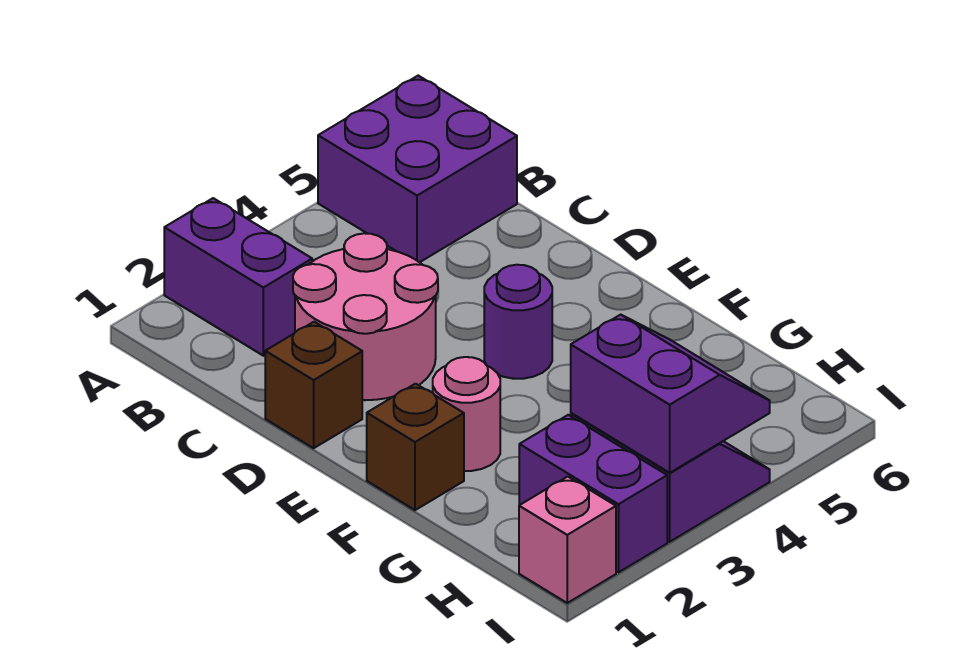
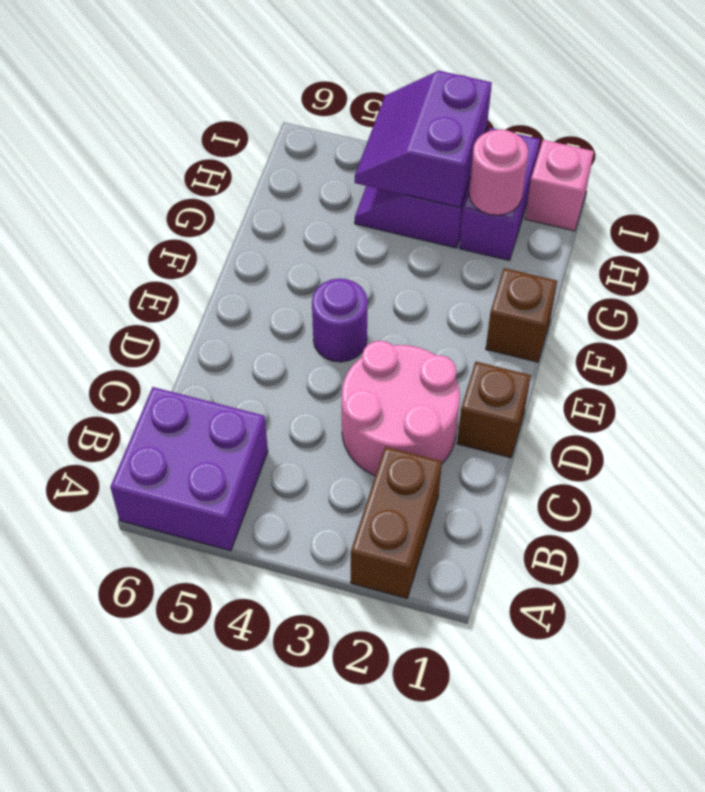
purple 1x2 brick [164,198,312,356] -> brown 1x2 brick [351,447,442,598]
pink 1x1 round brick [433,357,500,471] -> pink 1x1 round brick moved to [469,129,528,215]

